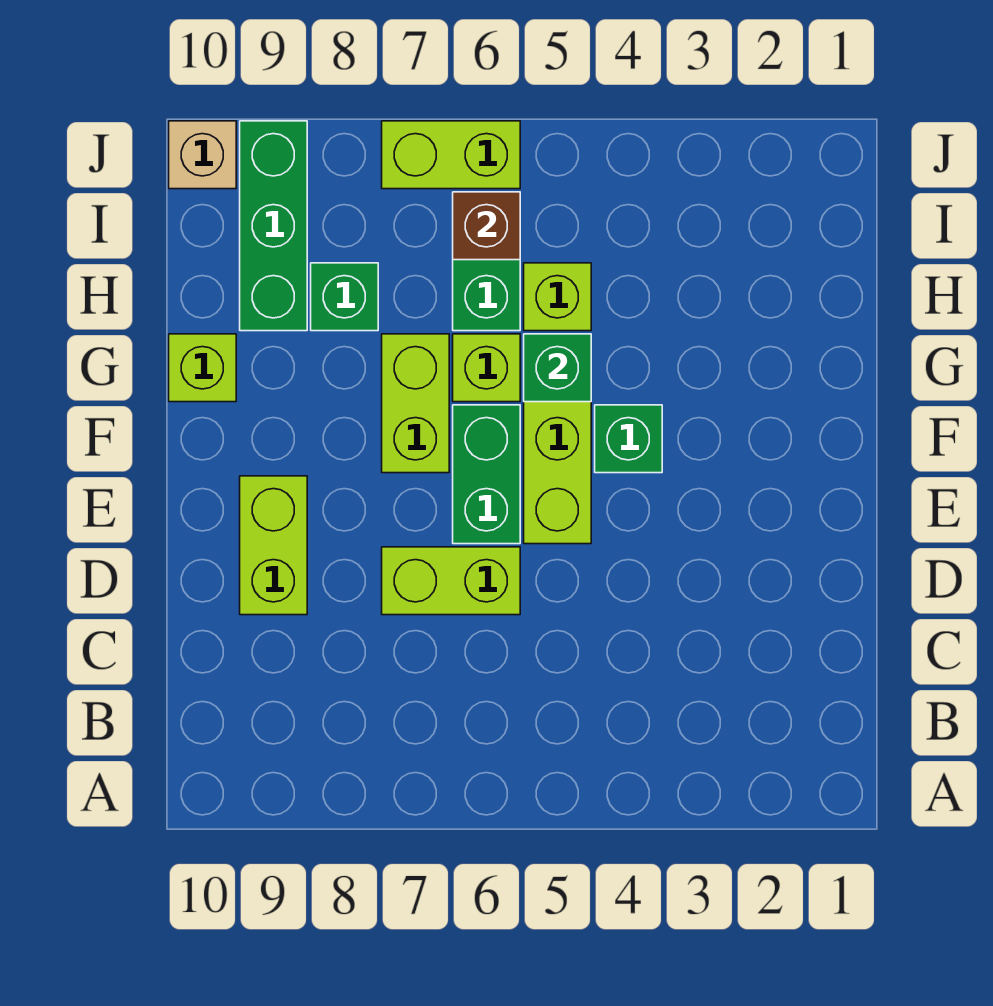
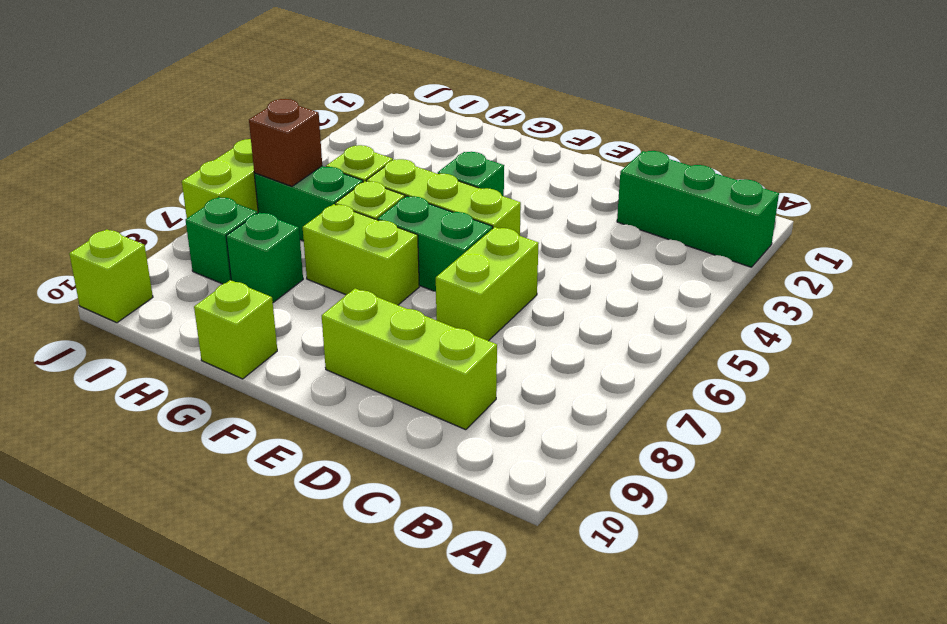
lime 1x2 brick [240,476,307,615] -> lime 1x3 brick [322,288,497,430]
green 1x1 brick [524,334,591,402] -> green 1x1 brick moved to [186,197,258,284]
green 1x3 brick [240,121,307,331] -> green 1x3 brick moved to [617,151,779,267]
tan 1x1 brick [169,121,236,189] -> lime 1x1 brick [69,229,153,323]

